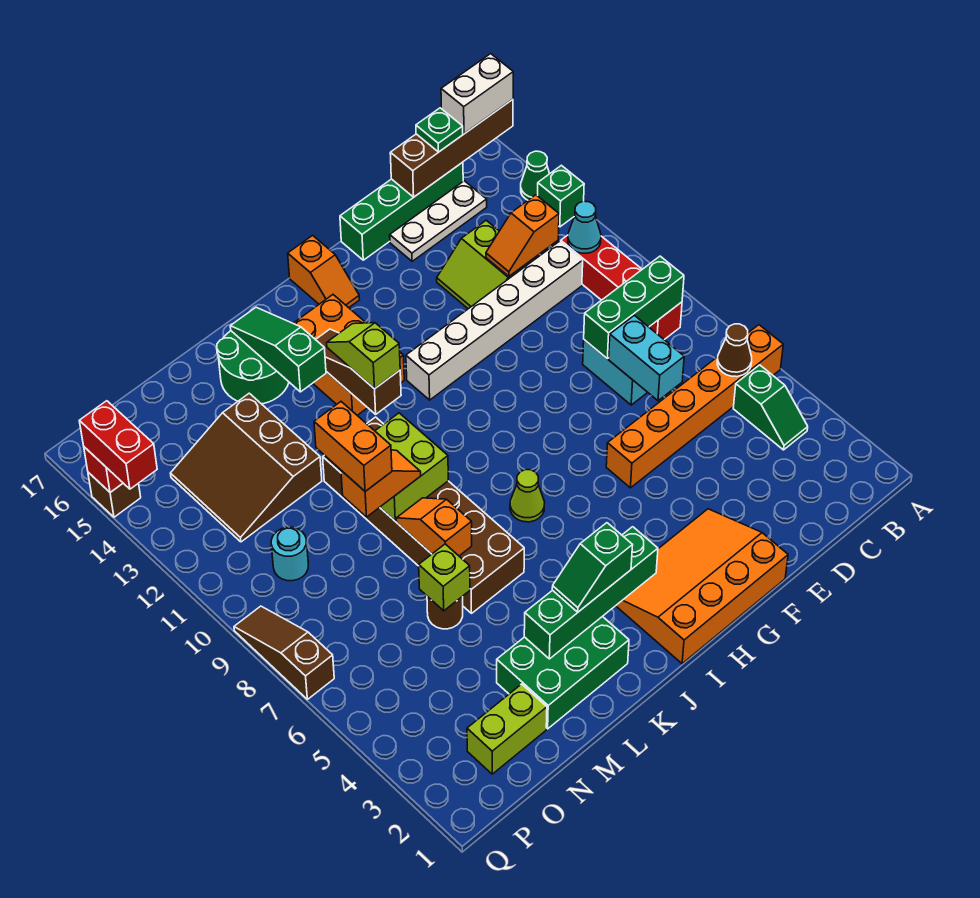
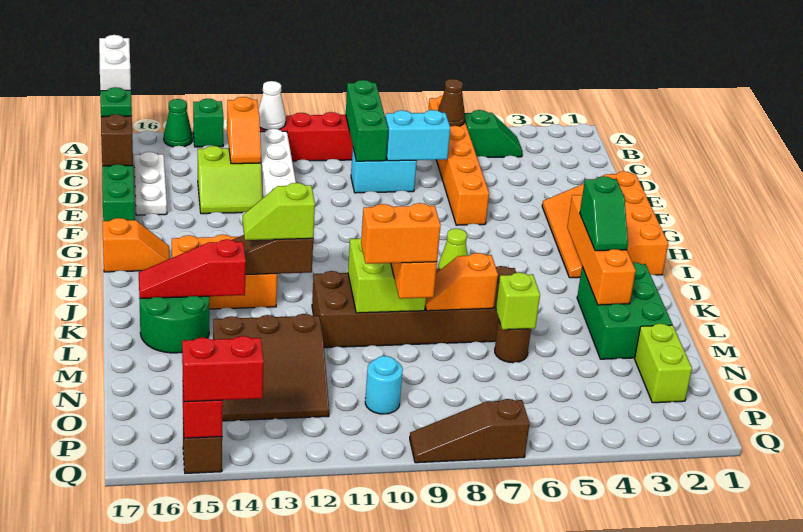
cyan 1x1 cone [568,201,601,253] -> white 1x1 cone [259,81,286,130]
green 1x4 brick [524,527,658,659] -> orange 1x4 brick [567,195,636,305]
green 1x3 slope [230,307,326,392] -> red 1x3 slope [139,239,246,298]

